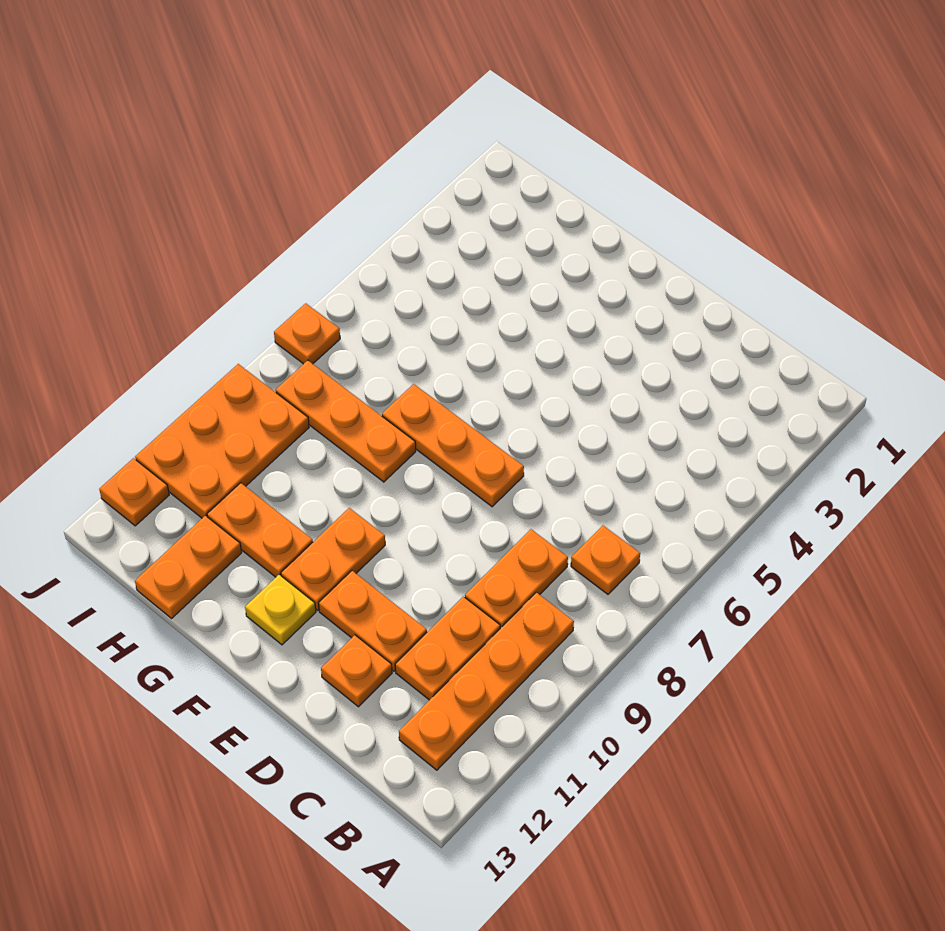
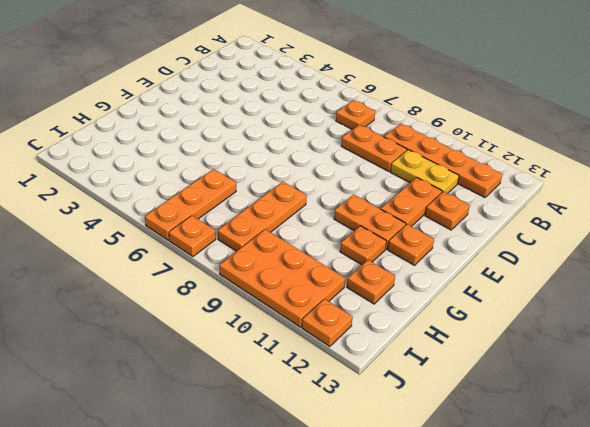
orange 1x2 plate [395,596,500,700] -> yellow 1x2 plate [390,150,459,193]
orange 1x3 plate [382,384,524,507] -> orange 1x3 plate moved to [145,169,236,240]
yellow 1x1 plate [245,575,316,645] -> orange 1x1 plate [388,224,434,265]
orange 1x2 plate [207,483,313,577] -> orange 1x1 plate [340,226,387,265]
orange 1x2 plate [135,515,242,618] -> orange 1x1 plate [347,260,395,304]

